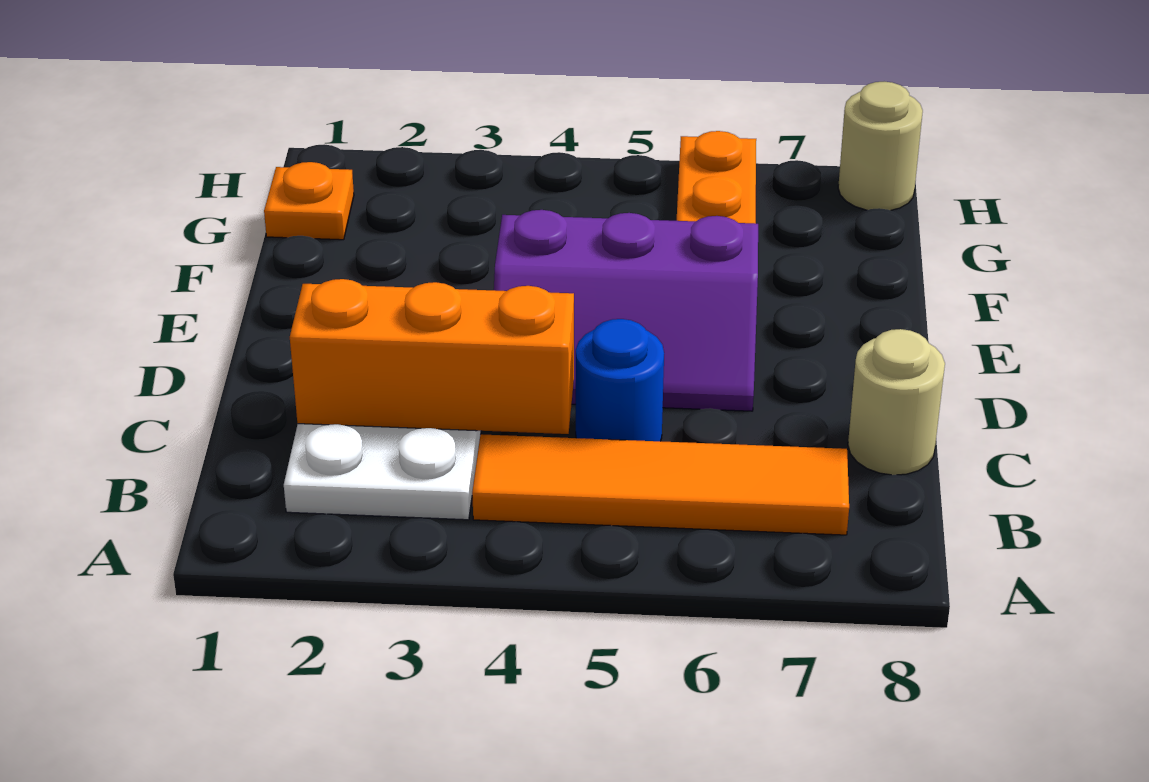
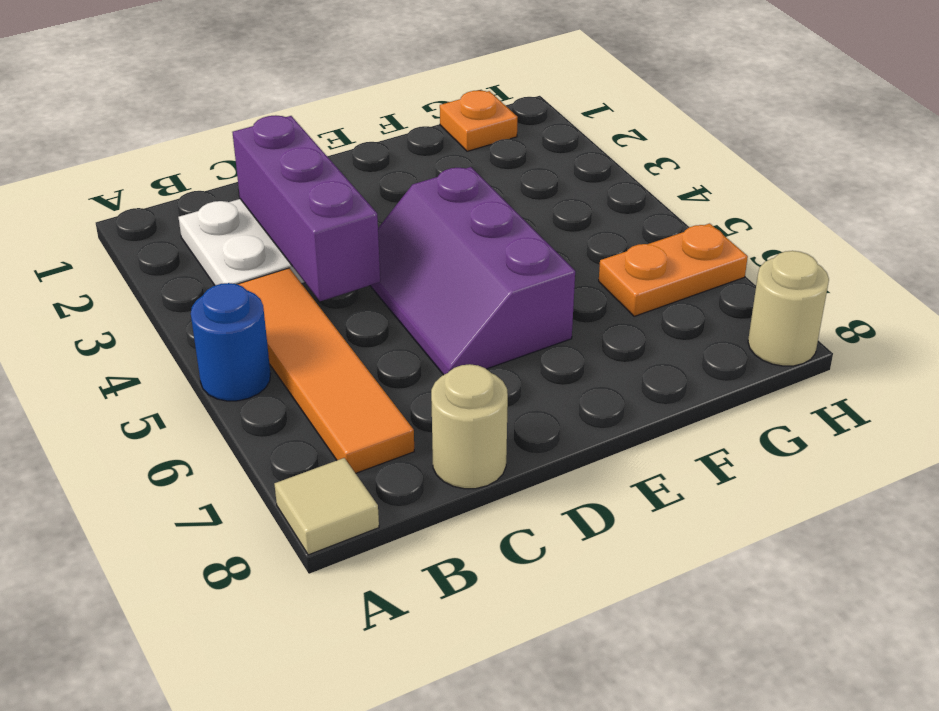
none -> tan 1x1 tile [274,458,379,555]
orange 1x3 brick [290,279,574,434] -> purple 1x3 brick [232,115,380,301]
blue 1x1 round brick [576,319,664,441] -> blue 1x1 round brick moved to [191,283,270,401]

